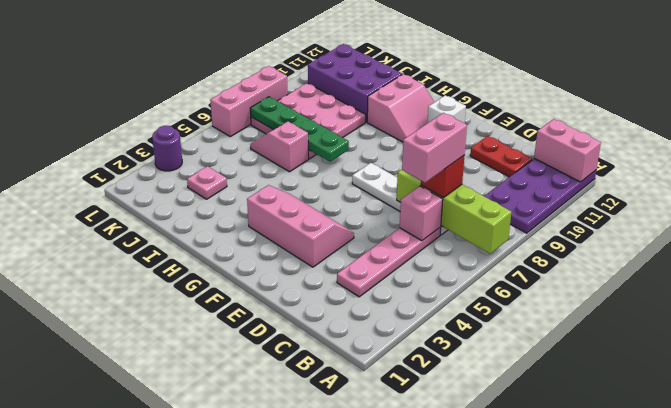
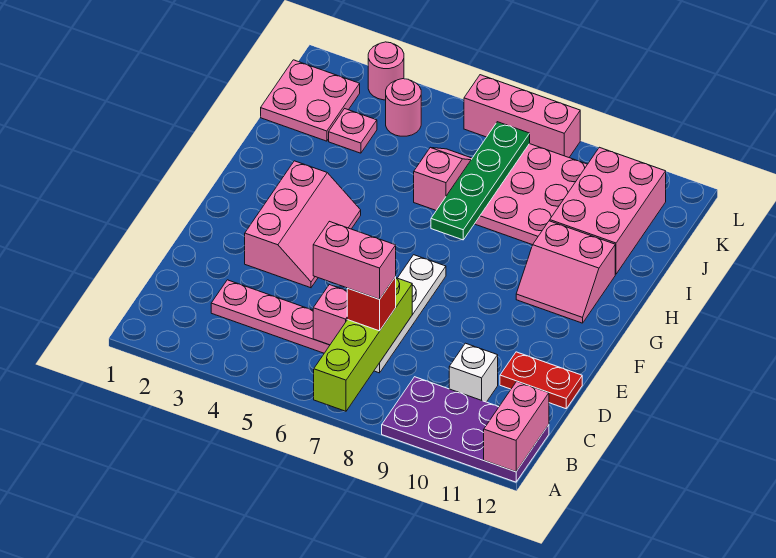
red 1x2 plate [470,136,532,177] -> red 1x2 plate turned to [500,352,582,409]
white 1x1 brick [427,95,466,123] -> white 1x1 brick moved to [449,343,498,402]
purple 2x3 brick [308,44,402,122] -> pink 2x3 brick [550,147,666,274]
none -> pink 2x2 plate [261,60,360,141]
none -> pink 1x1 round brick [386,79,421,136]
purple 1x1 round brick [152,126,182,171] -> pink 1x1 round brick [368,42,404,100]

